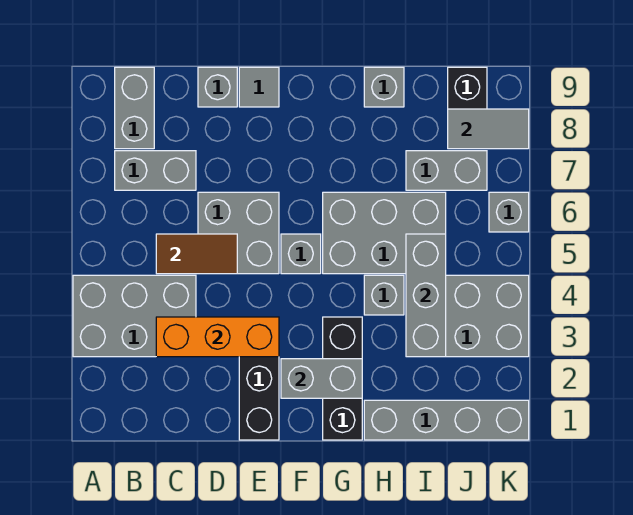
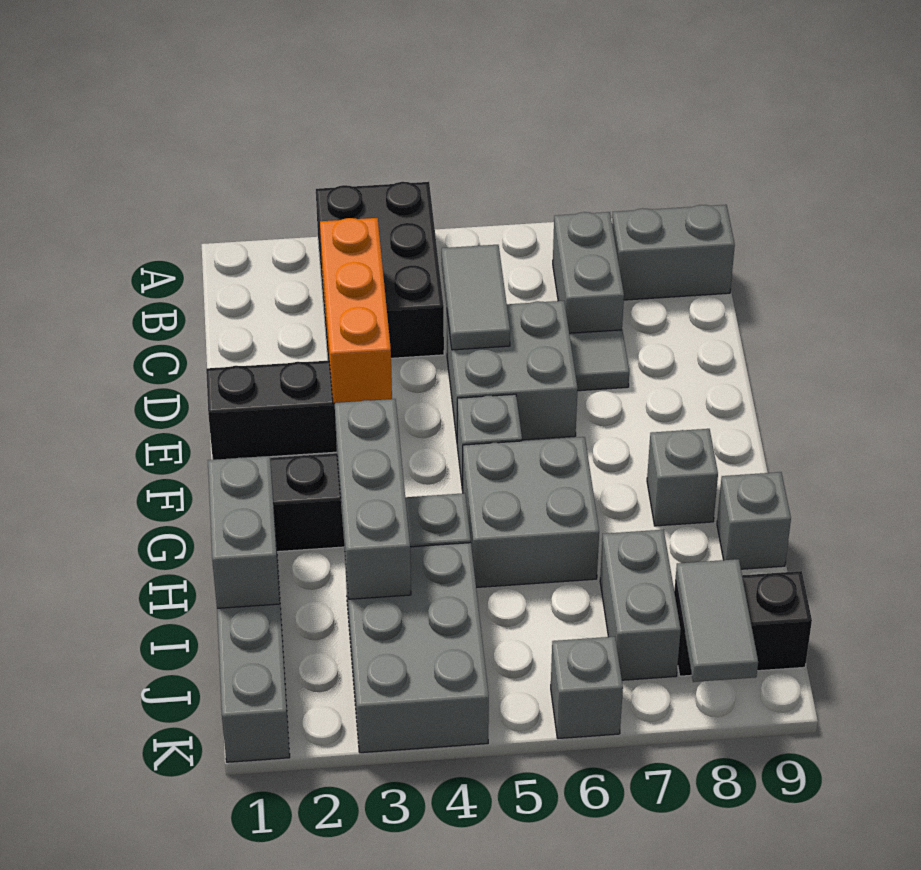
grey 2x3 brick [73,275,196,357] -> black 2x3 brick [316,182,444,361]
brown 1x2 tile [156,234,237,274] -> grey 1x2 tile [442,245,510,350]
grey 1x1 brick [198,67,237,107] -> grey 1x1 brick moved to [647,429,718,526]
grey 1x1 tile [239,67,279,107] -> grey 1x1 tile moved to [569,330,629,391]
grey 1x2 brick [281,359,362,398] -> grey 1x2 brick moved to [208,456,280,608]
grey 2x3 brick [323,192,446,274] -> grey 2x2 brick [463,437,599,588]
grey 1x3 brick [406,234,446,357] -> grey 1x3 brick turned to [335,399,411,599]

